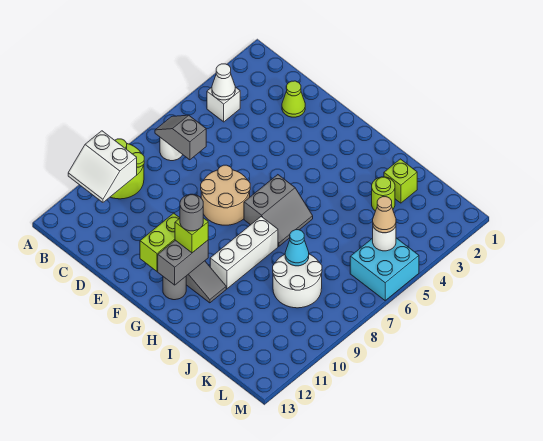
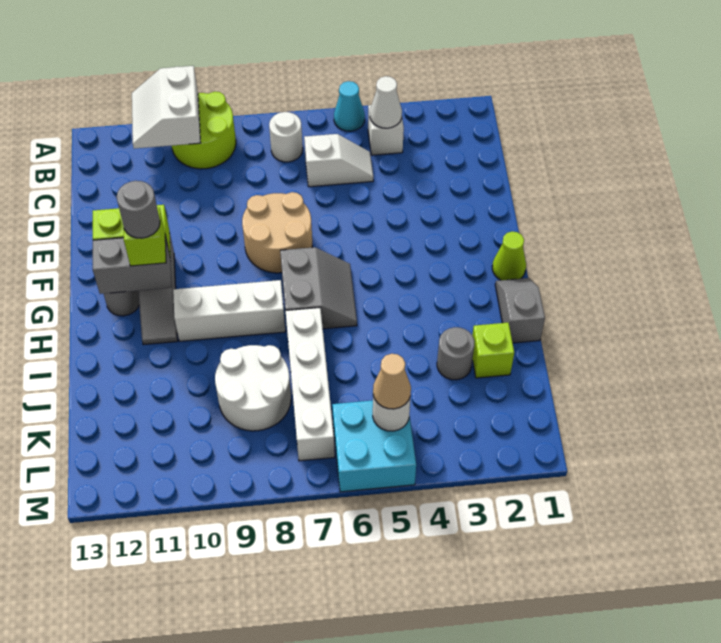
grey 1x2 slope [155,115,206,160] -> grey 1x2 slope moved to [495,278,545,343]
none -> white 1x2 slope [304,134,373,187]
lime 1x1 cone [282,81,305,117] -> lime 1x1 cone moved to [492,232,526,280]
grey 2x2 slope [244,175,313,246] -> grey 2x2 slope turned to [280,247,357,329]
none -> white 1x4 brick [285,308,335,461]
lime 1x1 round brick [372,177,395,211] -> grey 1x1 round brick [437,327,475,380]
cyan 1x1 cone [285,230,309,266] -> cyan 1x1 cone moved to [334,81,365,131]

